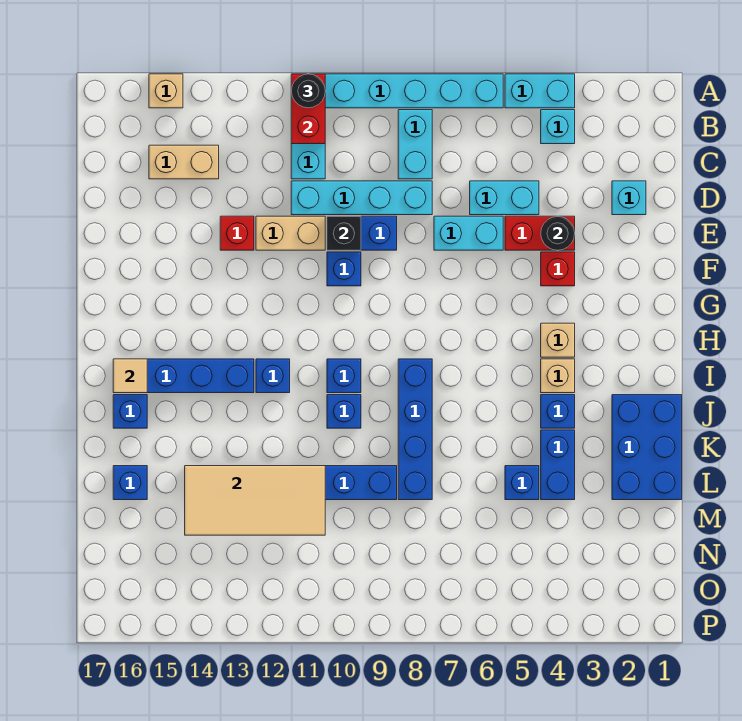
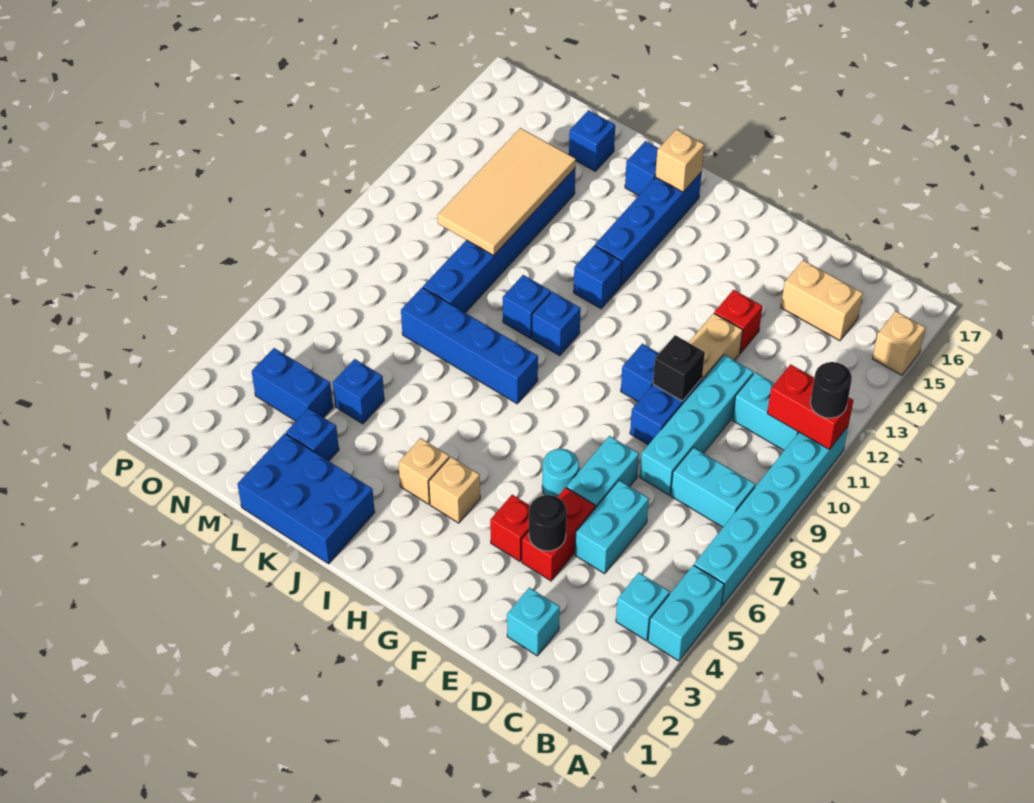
tan 1x2 brick [149,145,219,179] -> tan 1x2 brick turned to [781,260,863,341]
none -> cyan 1x1 round brick [542,449,579,497]
tan 1x1 tile [113,359,147,393] -> tan 1x1 brick [655,129,704,192]
blue 1x1 brick [541,395,575,428] -> blue 1x1 brick moved to [286,408,339,461]
blue 1x2 brick [541,430,575,500] -> blue 1x2 brick moved to [252,348,333,421]

